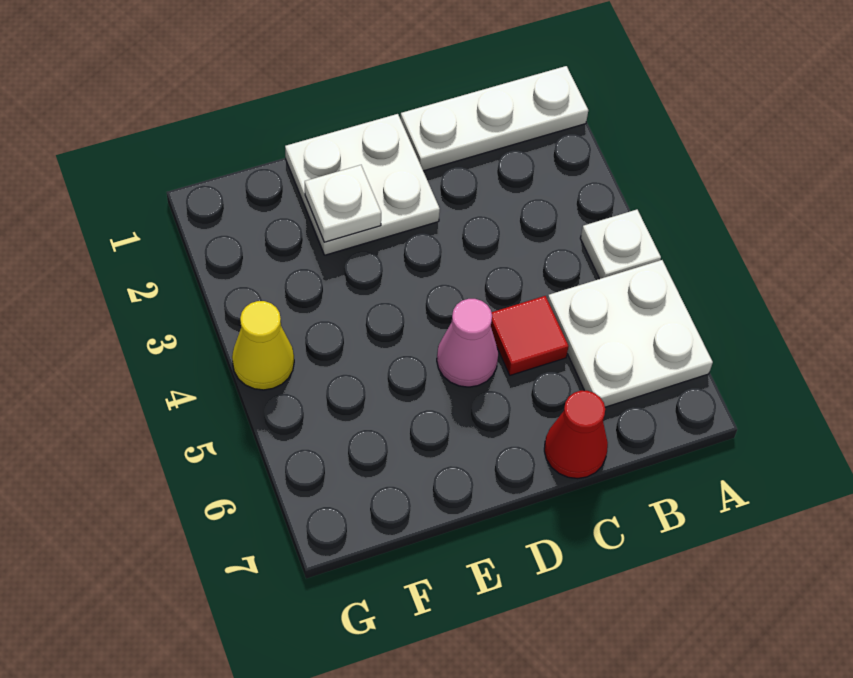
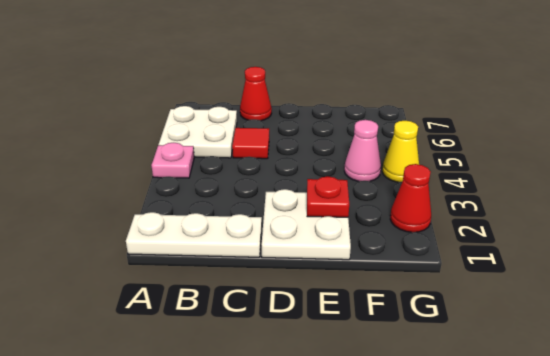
white 1x1 plate [580,210,661,279] -> pink 1x1 plate [151,143,194,178]
pink 1x1 cone [437,299,498,387] -> pink 1x1 cone moved to [344,120,381,181]
white 1x1 plate [305,165,381,242] -> red 1x1 plate [307,176,349,217]
none -> red 1x1 cone [390,164,431,232]

